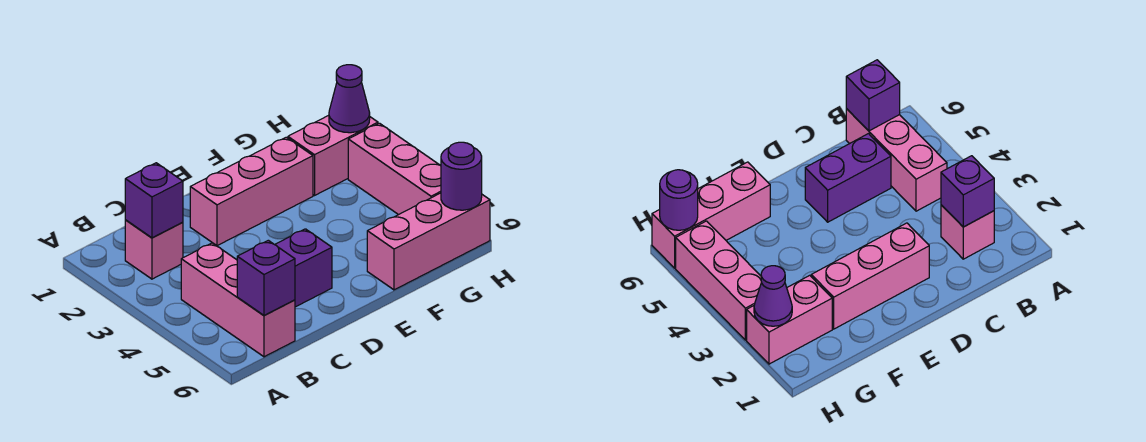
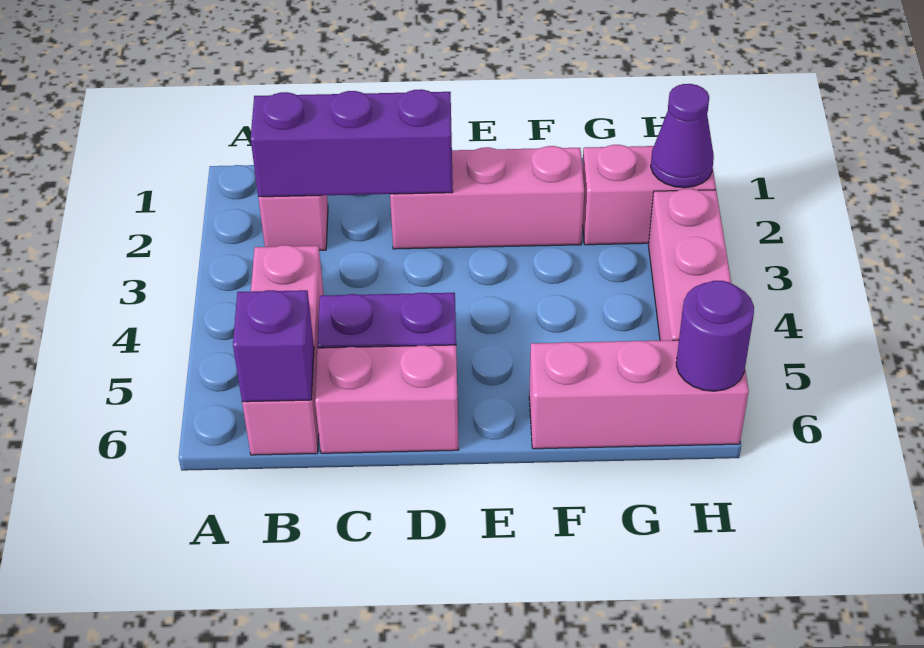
purple 1x1 brick [125,163,183,238] -> purple 1x3 brick [251,89,453,197]
none -> pink 1x2 brick [315,345,459,453]

